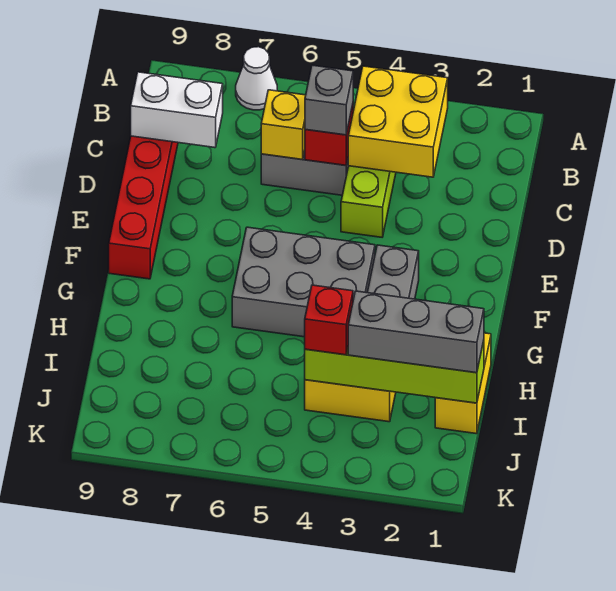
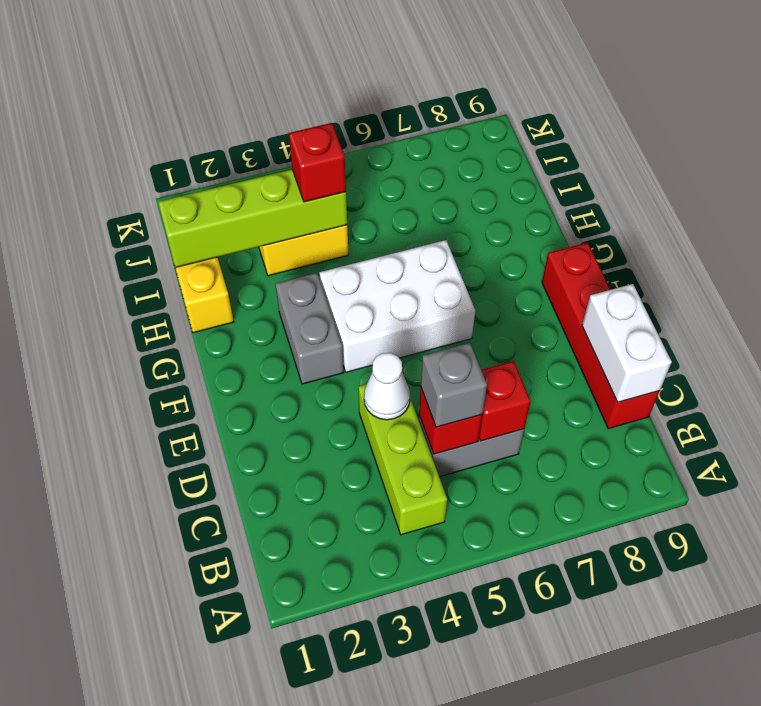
white 1x1 cone [236,47,277,110] -> white 1x1 cone moved to [364,353,410,420]
yellow 2x2 brick [348,66,448,177] -> none
yellow 1x1 brick [261,90,306,159] -> red 1x1 brick [479,361,531,441]
white 1x2 brick [131,72,223,148] -> white 1x2 brick turned to [582,284,672,402]
grey 2x3 brick [232,227,375,337] -> white 2x3 brick [319,240,475,372]
grey 1x3 brick [348,291,484,373] -> none

